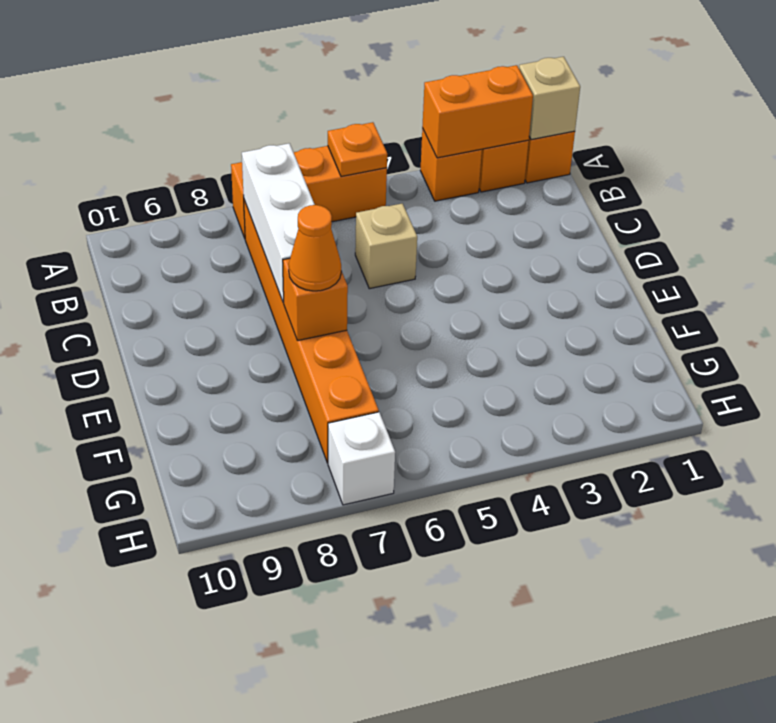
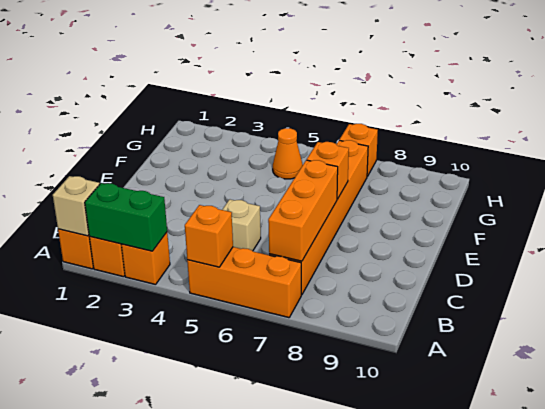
orange 1x2 brick [422,65,533,158] -> green 1x2 brick [85,183,167,251]
orange 1x1 plate [328,122,387,177] -> orange 1x1 brick [185,205,233,267]
white 1x3 brick [242,143,315,303] -> orange 1x3 brick [268,160,338,261]
orange 1x1 cone [289,205,341,291] -> orange 1x1 cone moved to [273,128,303,179]
white 1x1 brick [328,412,395,505] -> orange 1x1 brick [340,124,378,176]

